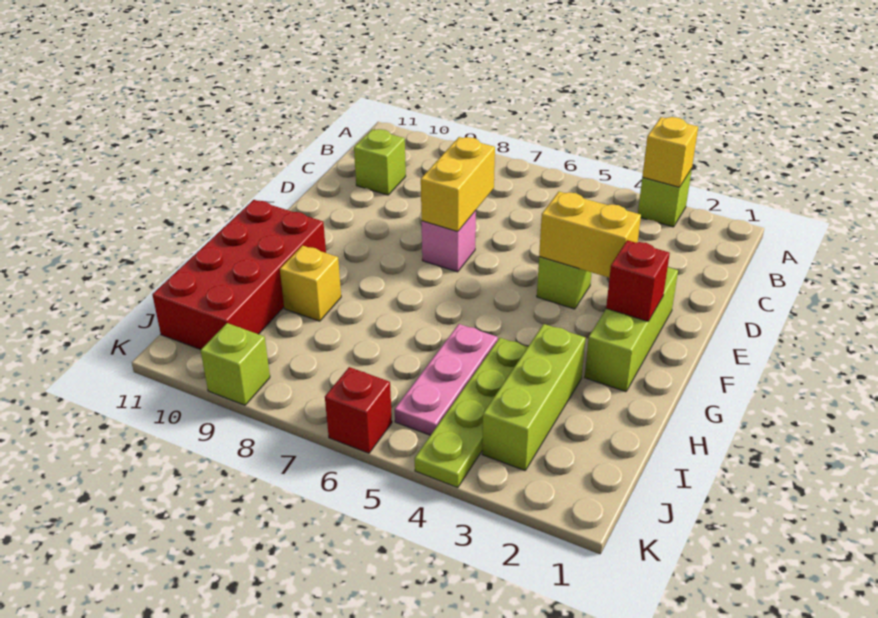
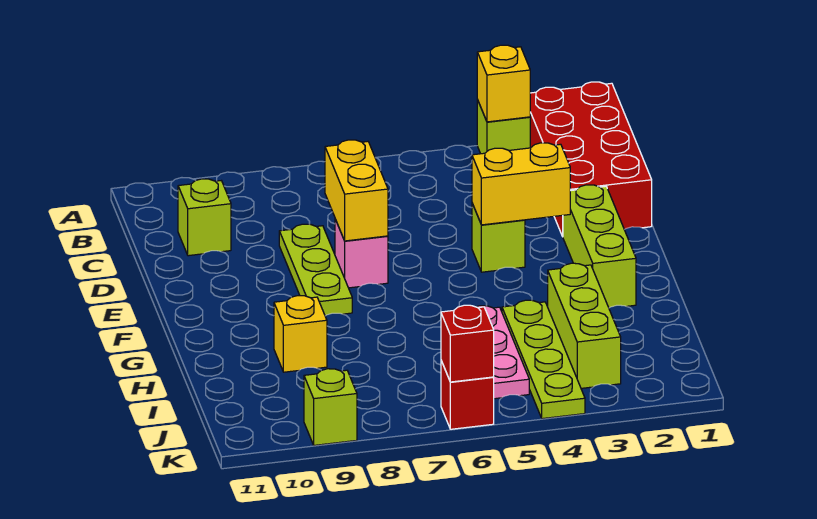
none -> lime 1x3 plate [279,224,352,316]
red 1x1 brick [606,240,670,321] -> red 1x1 brick moved to [441,305,494,382]
red 2x4 brick [152,200,326,350] -> red 2x4 brick moved to [530,82,652,236]

